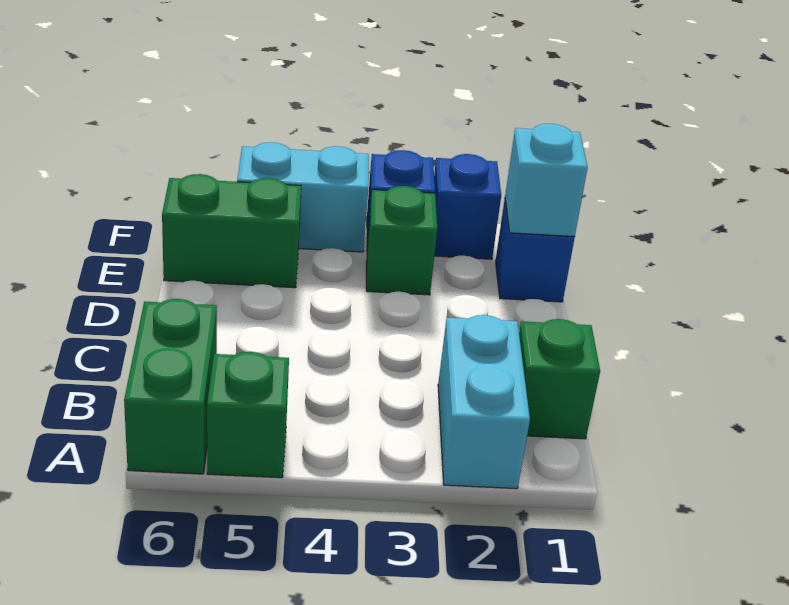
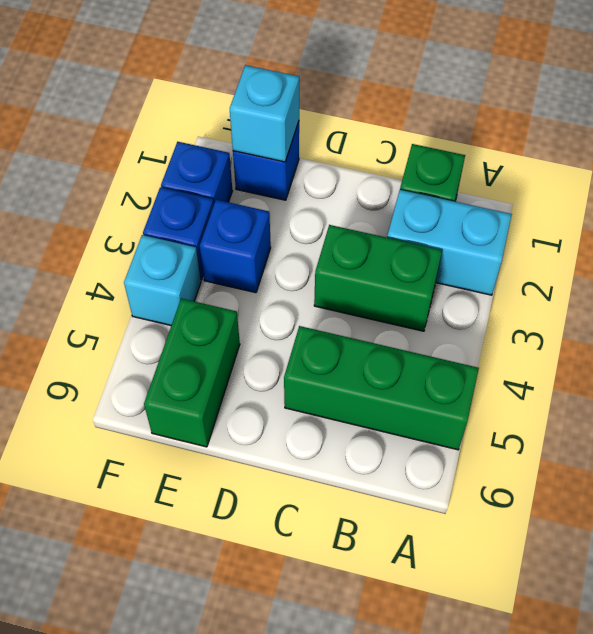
green 1x1 brick [207,352,289,478] -> green 1x3 brick [284,326,479,450]
green 1x2 brick [124,299,217,474] -> green 1x2 brick moved to [314,225,442,331]
green 1x1 brick [366,186,437,295] -> blue 1x1 brick [200,200,271,293]
cyan 1x2 brick [237,142,369,252] -> cyan 1x1 brick [124,235,201,325]

